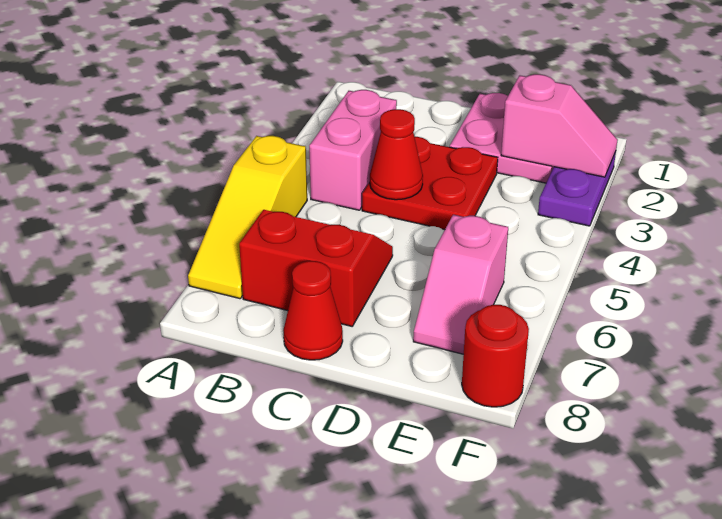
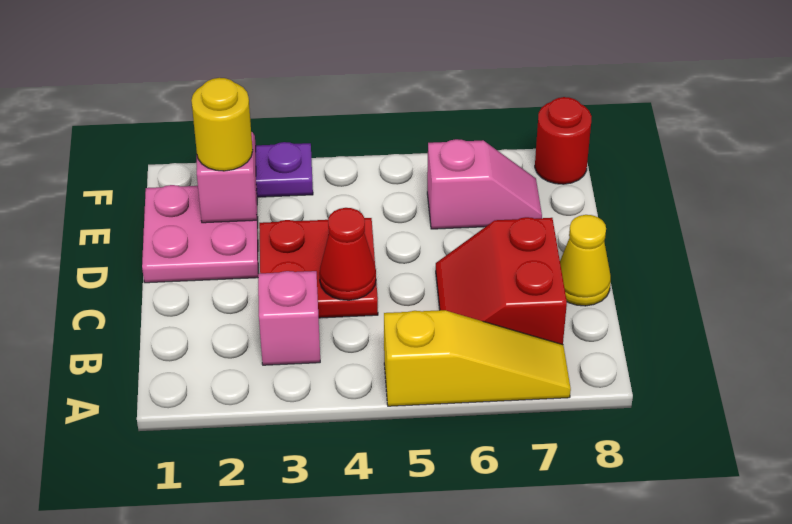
pink 1x2 brick [309,90,397,210] -> pink 1x1 brick [258,271,320,365]
red 1x1 cone [283,261,343,360] -> yellow 1x1 cone [560,215,611,306]
none -> yellow 1x1 round brick [191,78,253,171]

